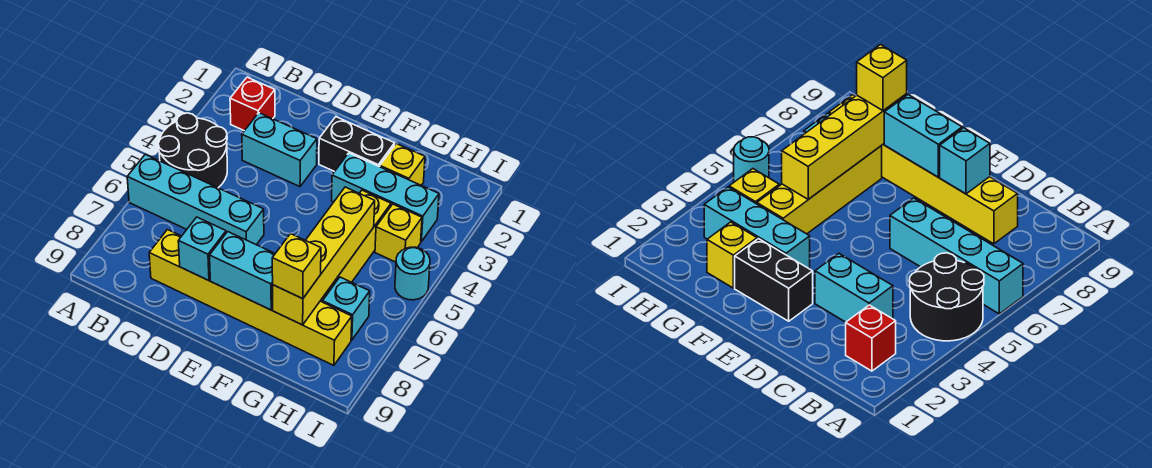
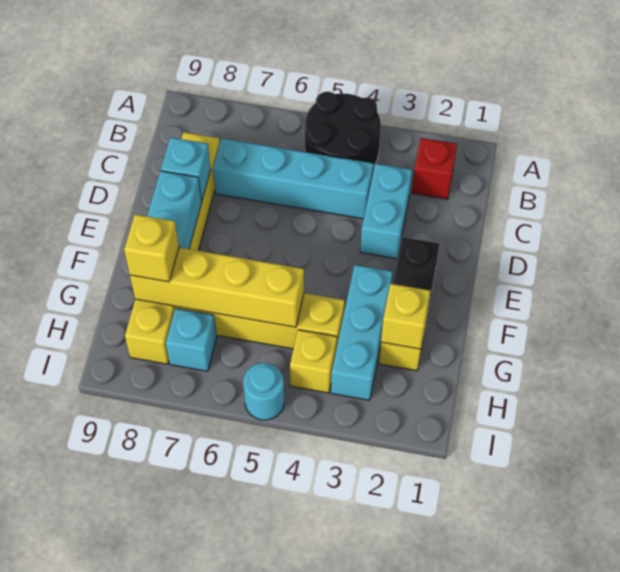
cyan 1x4 brick [127,154,264,245] -> cyan 1x4 brick turned to [213,138,373,219]
none -> yellow 1x1 brick [381,284,430,349]

